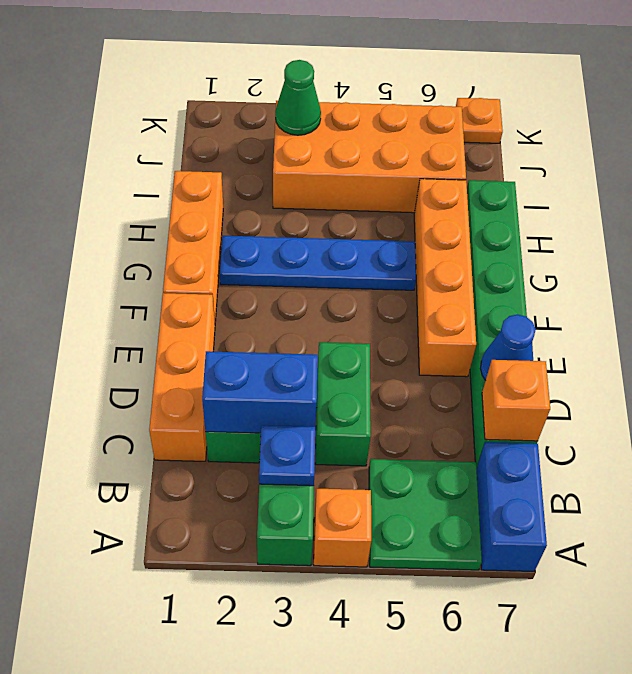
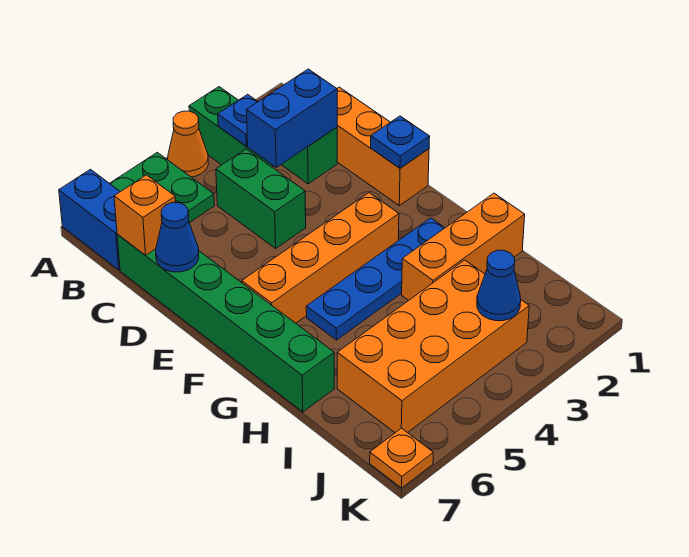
orange 1x1 brick [314,489,371,567] -> orange 1x1 cone [168,111,208,177]
none -> blue 1x1 plate [371,116,430,168]
orange 1x4 brick [414,179,476,377] -> orange 1x4 brick turned to [242,193,399,323]
orange 1x3 brick [163,171,223,321] -> orange 1x3 brick turned to [402,193,525,300]
green 1x1 cone [275,60,321,135] -> blue 1x1 cone [477,250,521,321]

